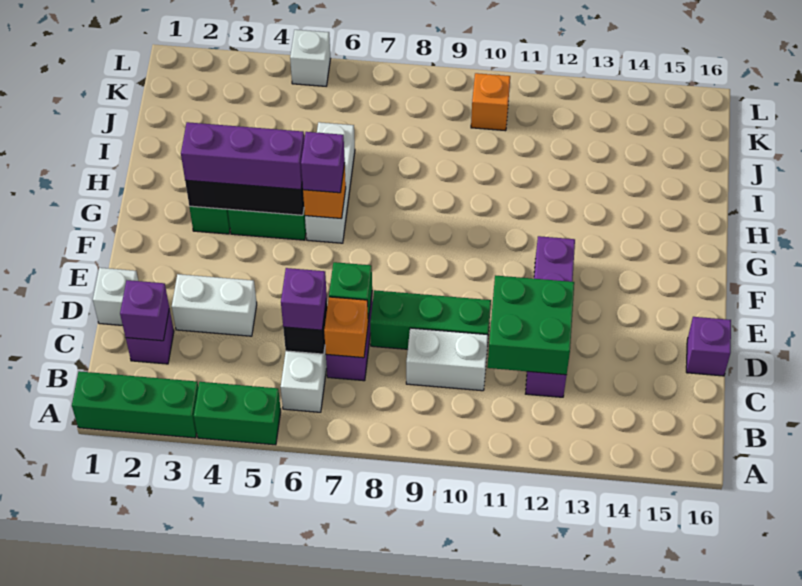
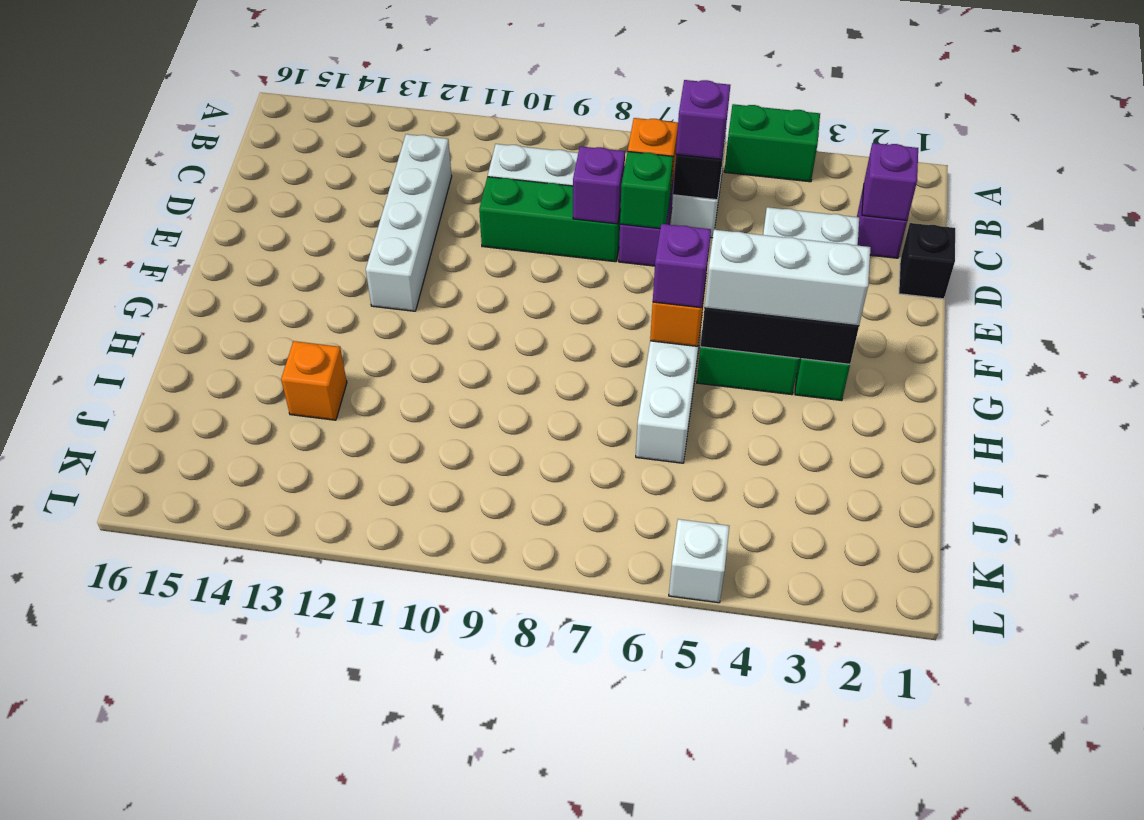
green 1x3 brick [72,371,198,438] -> none
green 2x2 brick [487,275,574,375] -> none
purple 1x4 brick [525,236,575,397] -> white 1x4 brick [366,134,452,311]
white 1x1 brick [93,268,138,325] -> black 1x1 brick [899,223,955,299]
purple 1x1 brick [686,317,731,376] -> purple 1x1 brick moved to [573,146,625,224]
purple 1x3 brick [181,122,304,190] -> white 1x3 brick [705,229,871,326]
orange 1x1 brick [471,73,510,131] -> orange 1x1 brick moved to [281,341,347,420]

